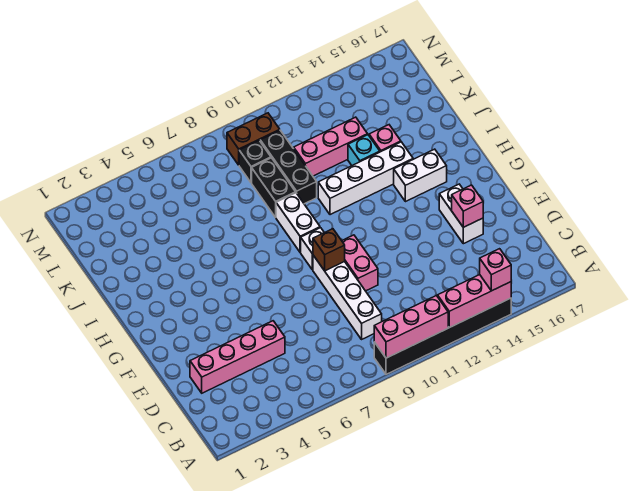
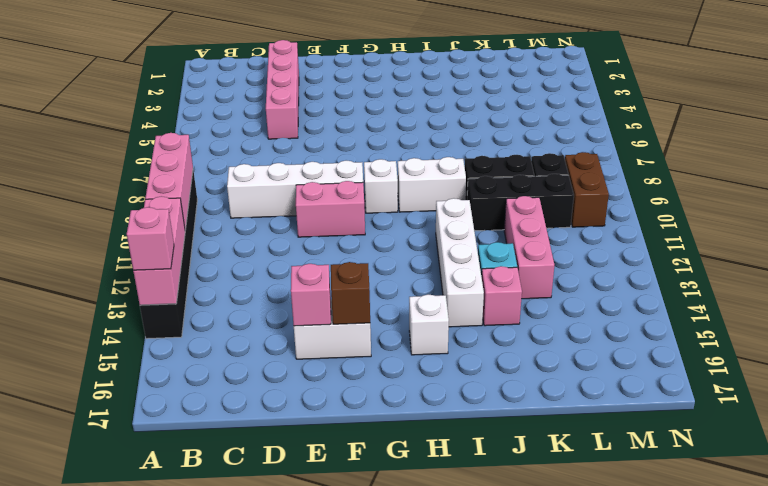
brown 1x1 brick [313,229,345,271] -> brown 1x1 brick moved to [331,262,370,324]
white 1x2 brick [394,149,447,202] -> white 1x1 brick [409,294,449,355]

